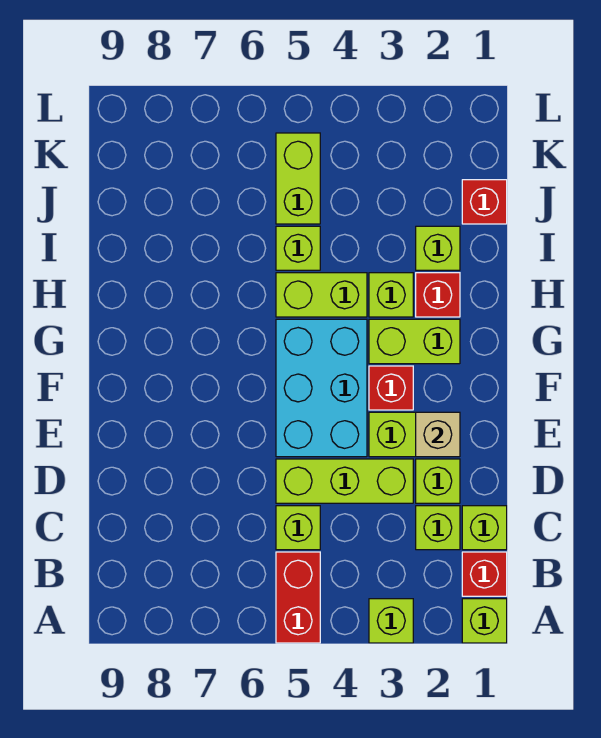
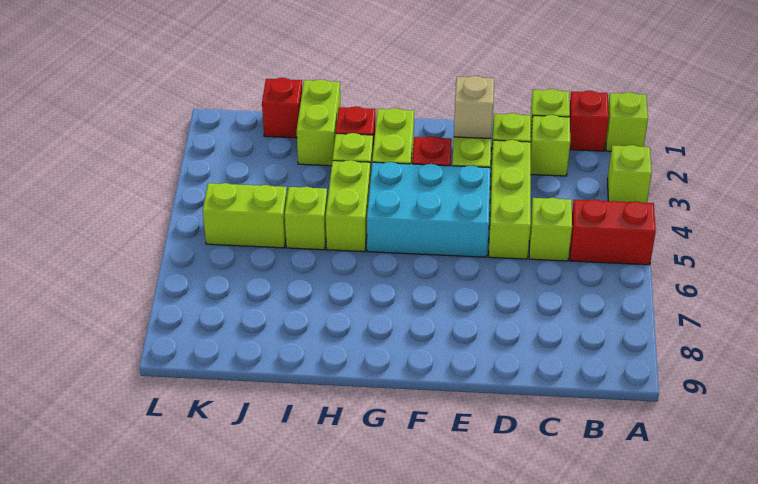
lime 1x1 brick [416,226,460,270] -> lime 1x2 brick [297,79,340,166]

